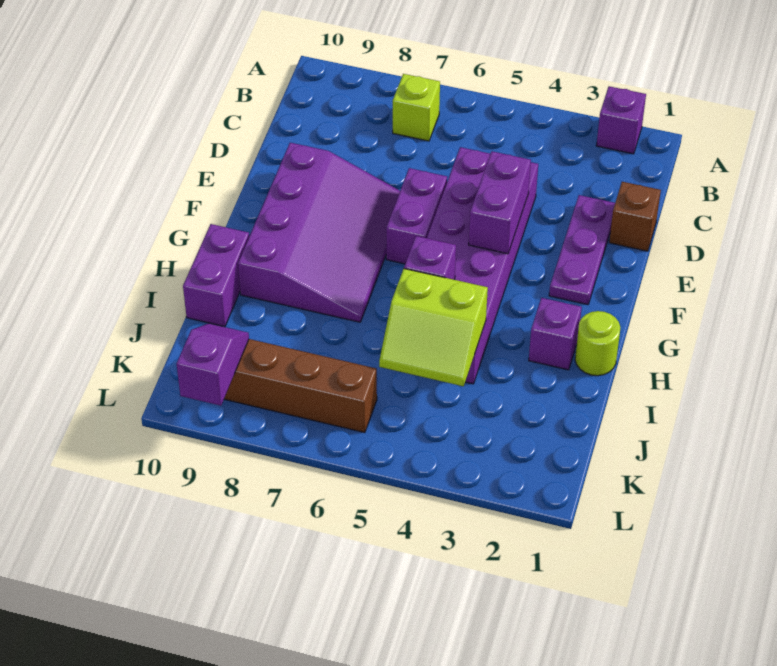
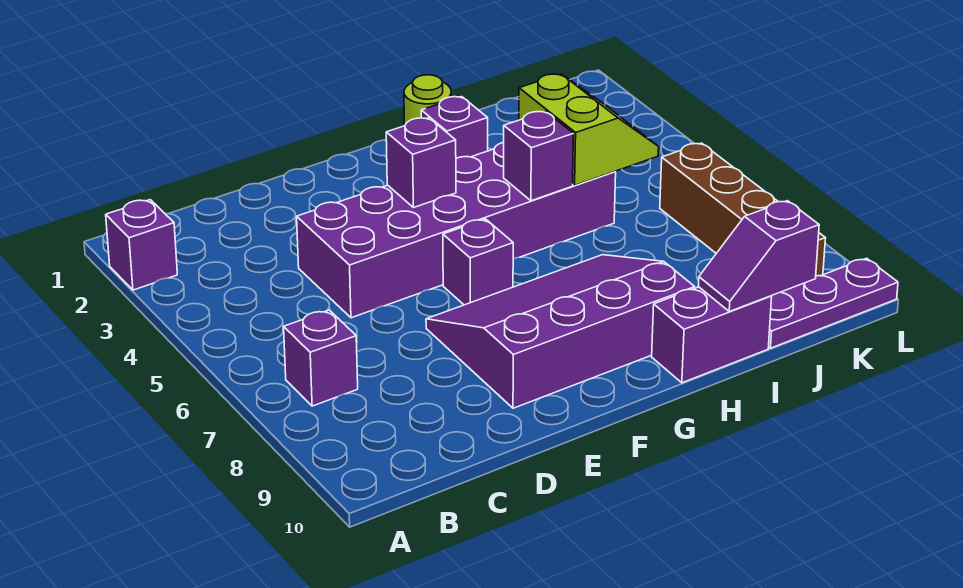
lime 1x1 brick [393,74,440,141] -> purple 1x1 brick [284,310,358,406]
brown 1x1 brick [609,182,661,251] -> none
purple 1x3 plate [549,195,615,305] -> purple 1x3 plate moved to [769,258,898,348]
purple 1x2 brick [469,151,531,254] -> purple 1x1 brick [386,118,456,208]
purple 1x2 brick [386,168,447,264] -> purple 1x1 brick [443,219,513,305]
purple 1x2 slope [177,323,249,406] -> purple 1x2 slope moved to [698,201,819,311]

